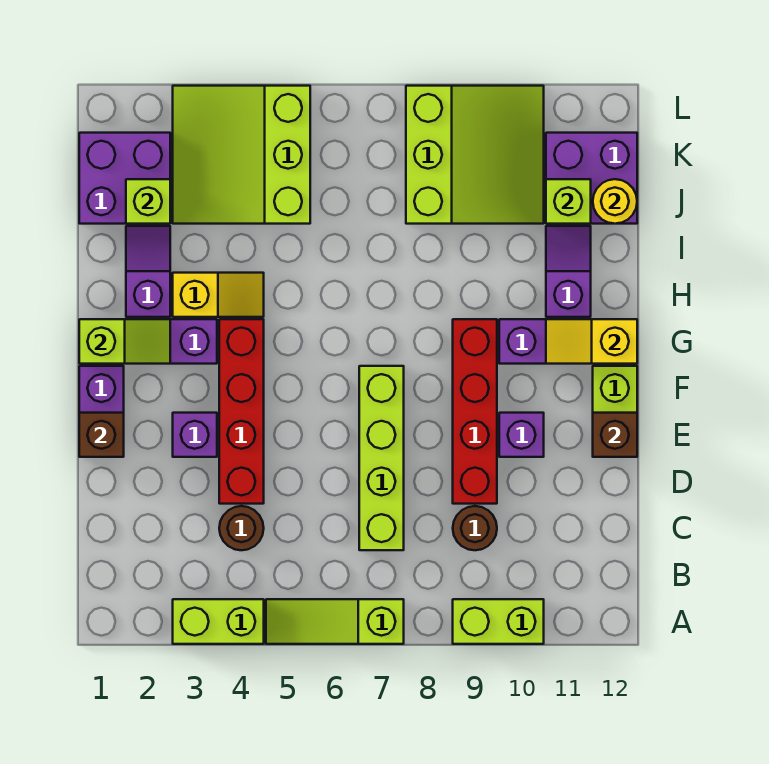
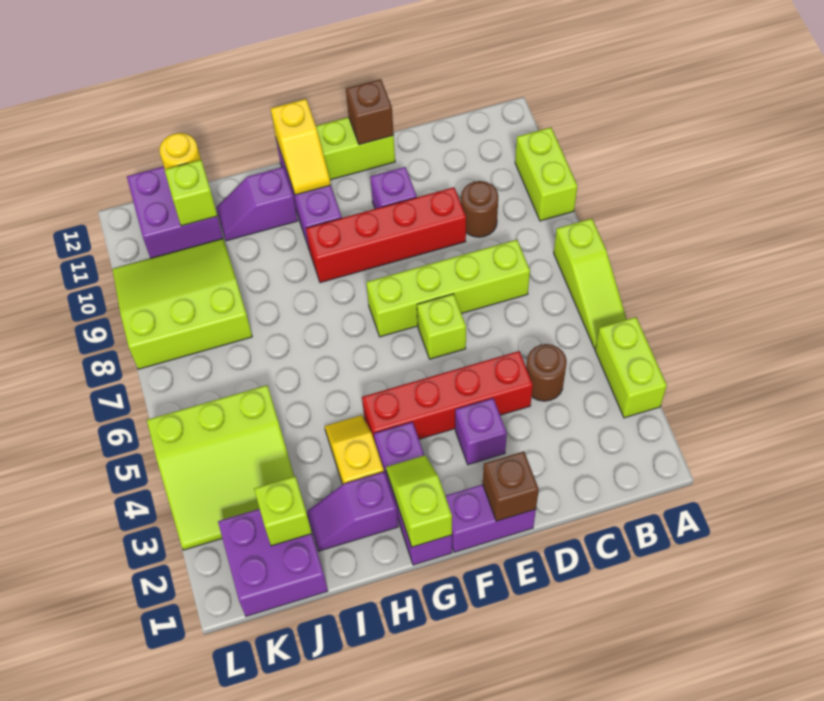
none -> lime 1x1 brick [417,294,466,359]

